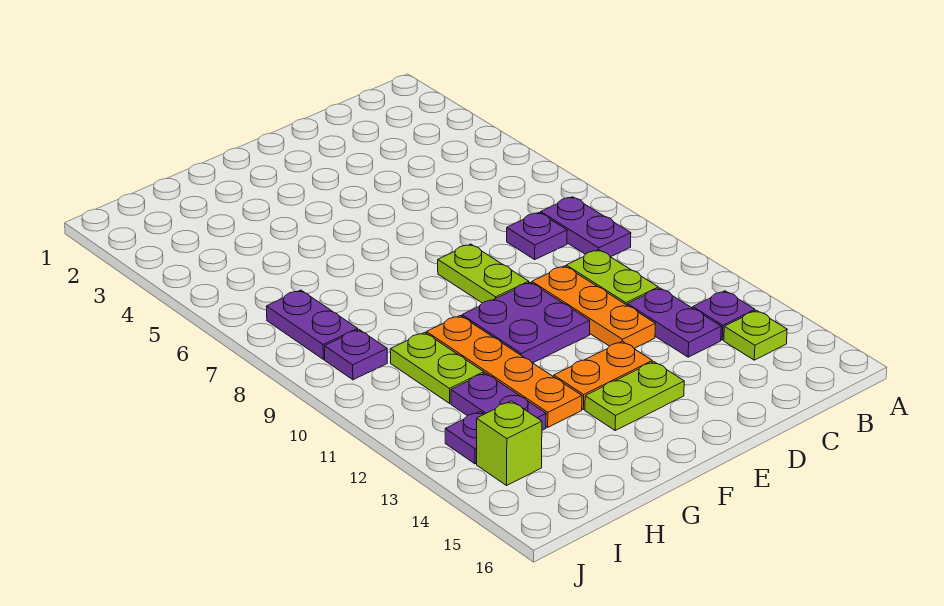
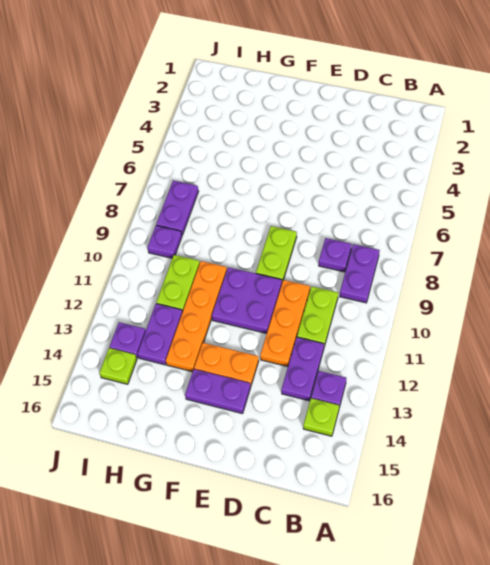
lime 1x2 plate [585,362,684,430] -> purple 1x2 plate [185,369,251,414]
lime 1x1 brick [477,401,542,485] -> lime 1x1 plate [99,348,137,384]

